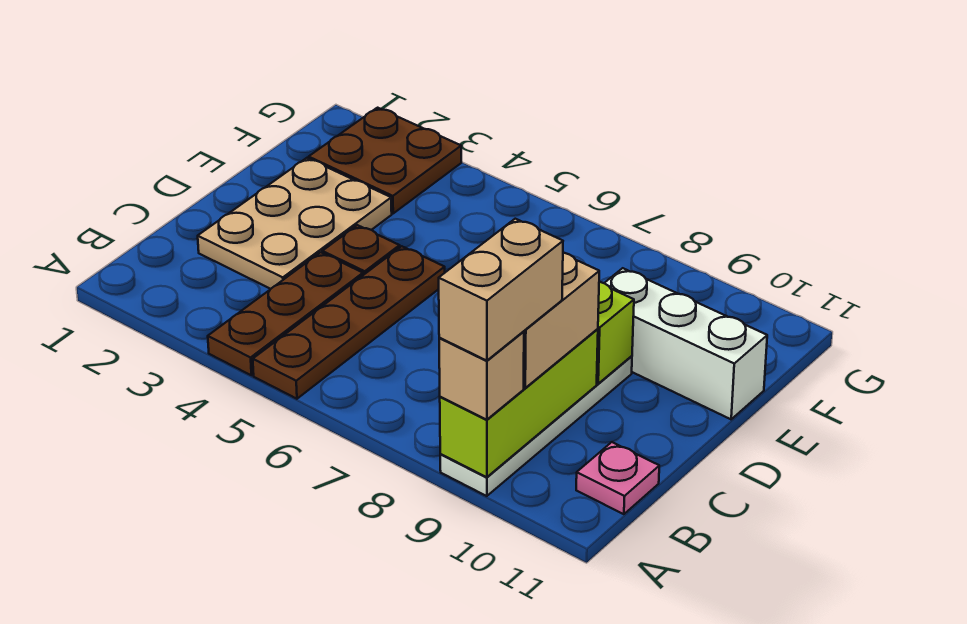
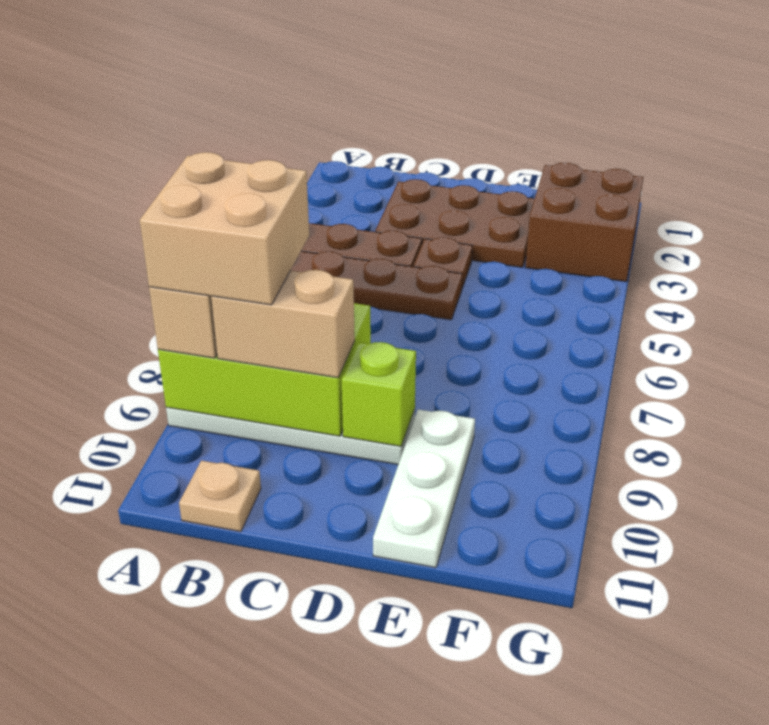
lime 1x3 brick [440,329,598,477] -> lime 2x3 brick [158,303,371,436]
tan 1x2 brick [439,219,563,361] -> tan 2x2 brick [140,152,309,305]
pink 1x1 plate [576,442,659,514] -> tan 1x1 plate [179,461,261,532]
tan 2x3 plate [198,158,392,289] -> brown 2x3 plate [375,179,534,267]
white 1x3 brick [605,268,767,419] -> white 1x3 plate [373,409,475,568]
brown 2x2 plate [309,108,461,213] -> brown 2x2 brick [525,163,643,282]

